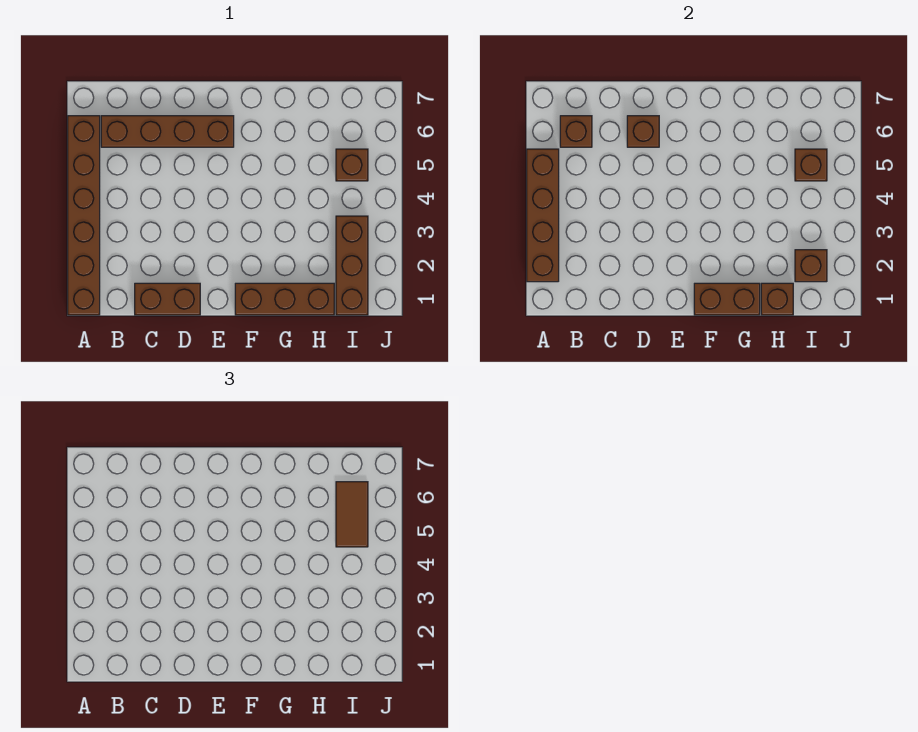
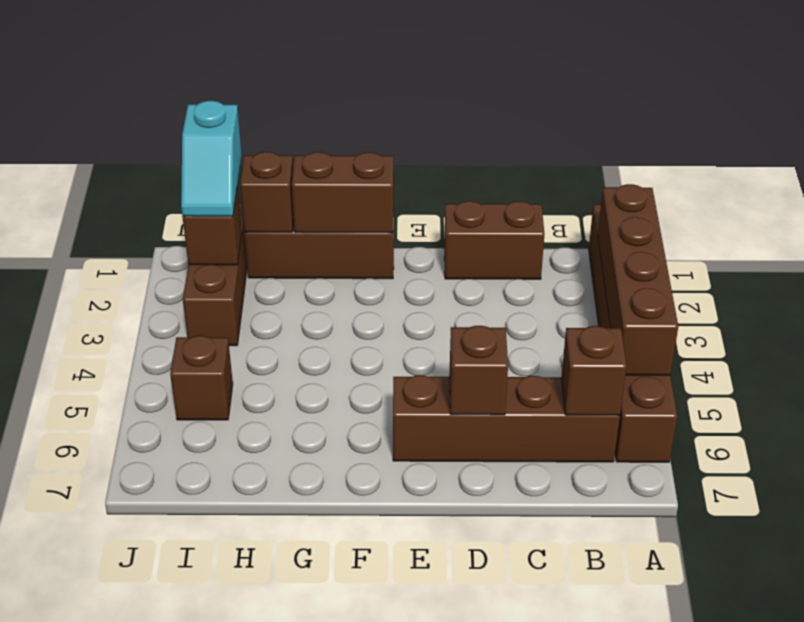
none -> cyan 1x2 slope [181,101,242,216]
brown 1x1 brick [795,149,827,181] -> none
brown 1x2 tile [336,482,368,547] -> none

